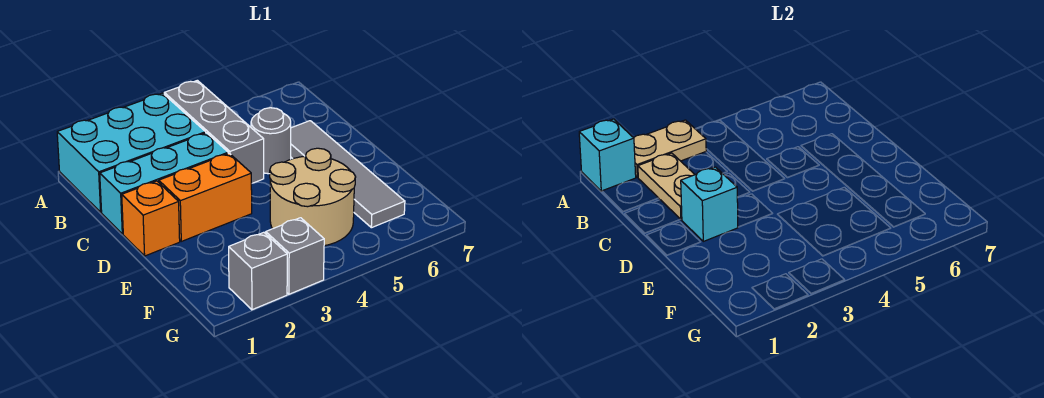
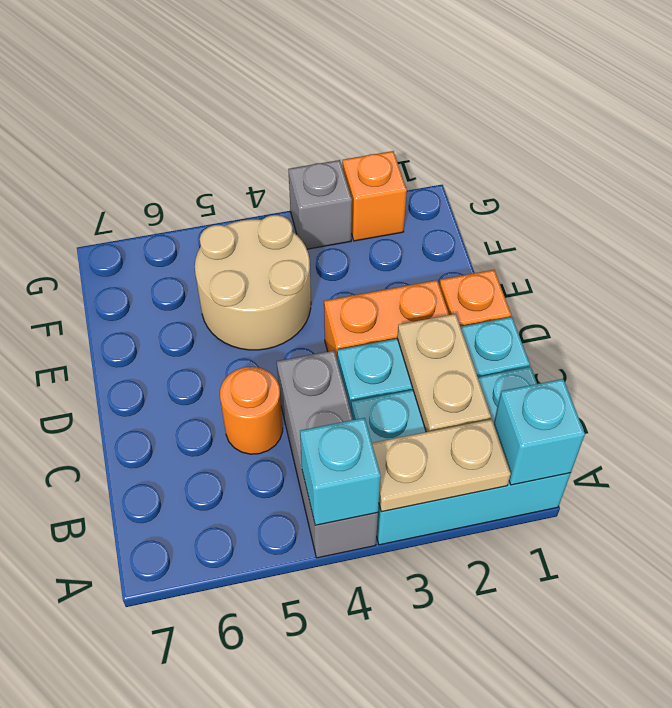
grey 1x1 round brick [251,108,291,174] -> orange 1x1 round brick [220,367,283,454]
grey 1x4 tile [291,121,405,228] -> none
cyan 1x1 brick [681,167,738,241] -> cyan 1x1 brick moved to [300,418,381,525]
grey 1x1 brick [229,232,287,310] -> orange 1x1 brick [343,151,407,241]

